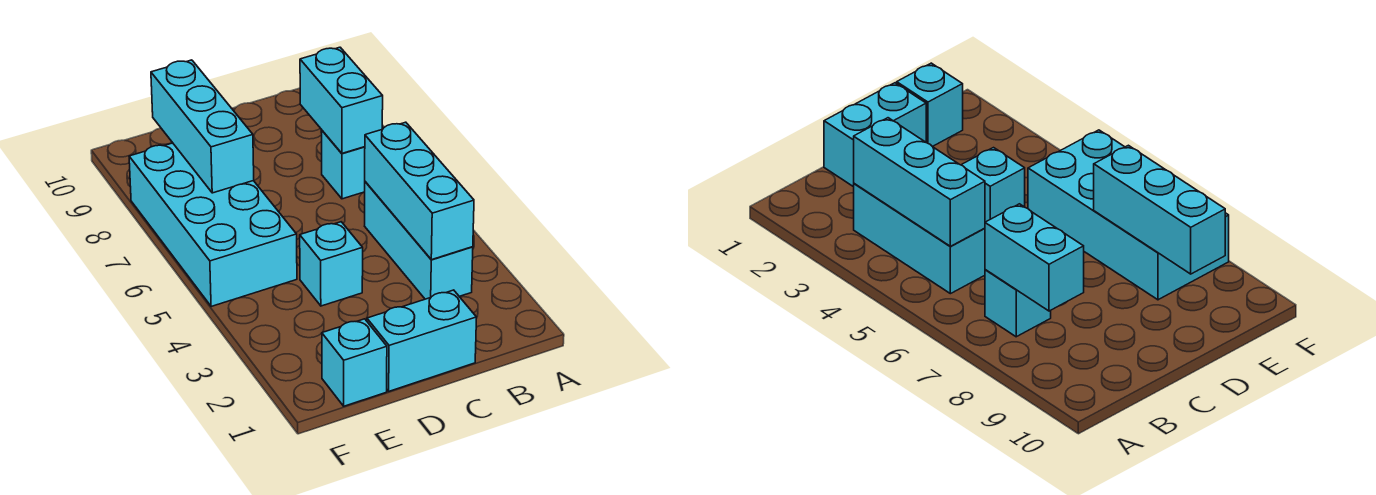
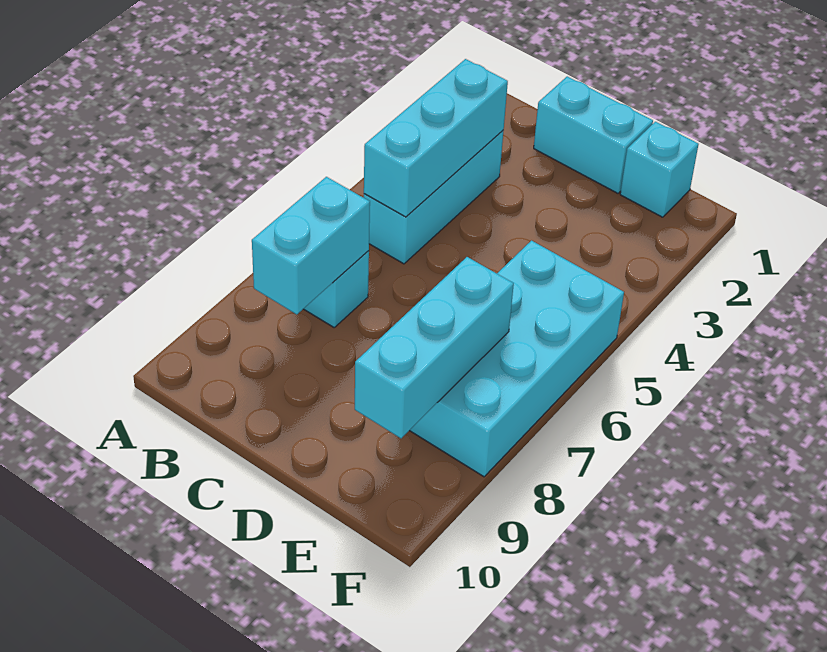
cyan 1x1 brick [300,222,363,306] -> none

